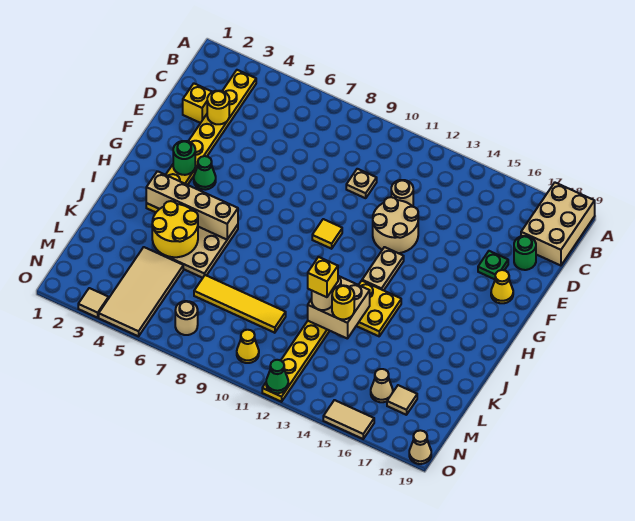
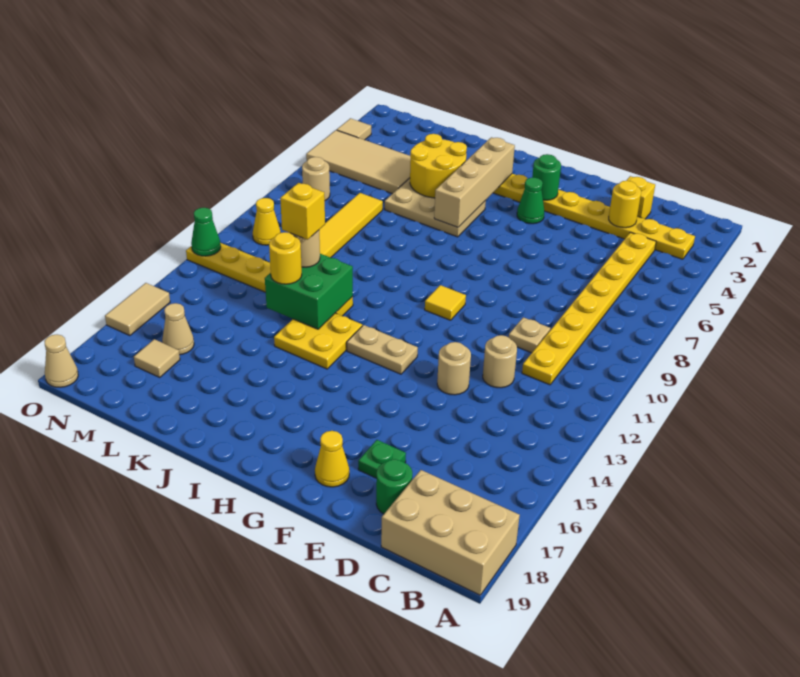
none -> yellow 1x8 plate [522,232,656,385]
tan 2x2 round brick [373,197,418,253] -> tan 1x1 round brick [437,342,471,395]
tan 2x2 brick [308,276,370,339] -> green 2x2 brick [265,254,353,329]

